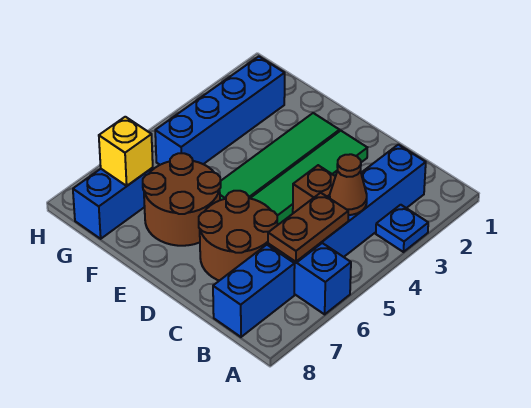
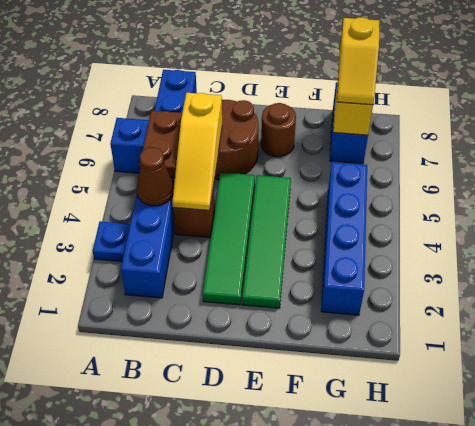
none -> yellow 1x3 slope [172,93,222,210]
brown 2x2 round brick [143,153,221,246] -> brown 1x1 round brick [261,103,296,157]
none -> yellow 1x2 slope [337,17,379,105]

